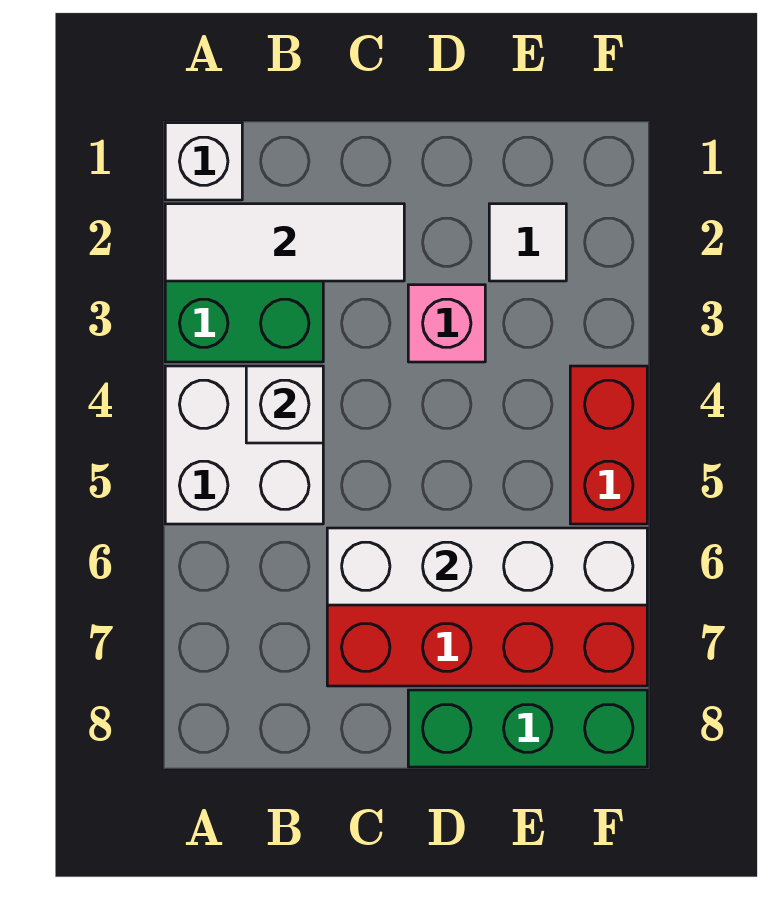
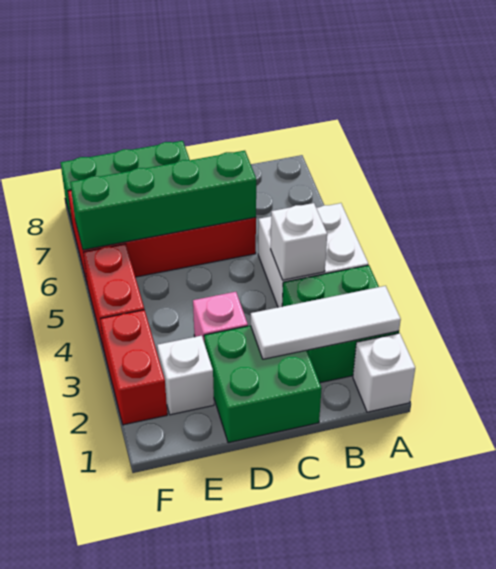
none -> green 2x2 brick [204,326,322,443]
white 1x4 brick [327,528,647,605] -> green 1x4 brick [70,151,256,250]
white 1x1 tile [489,204,566,281] -> white 1x1 brick [157,336,214,415]
none -> red 1x2 brick [100,310,167,425]

